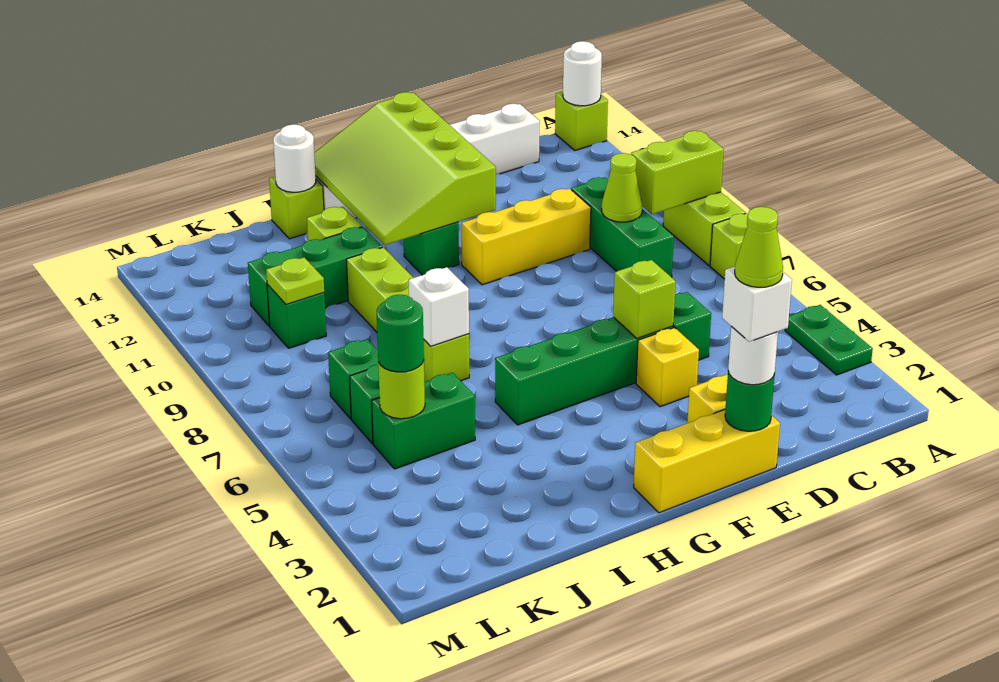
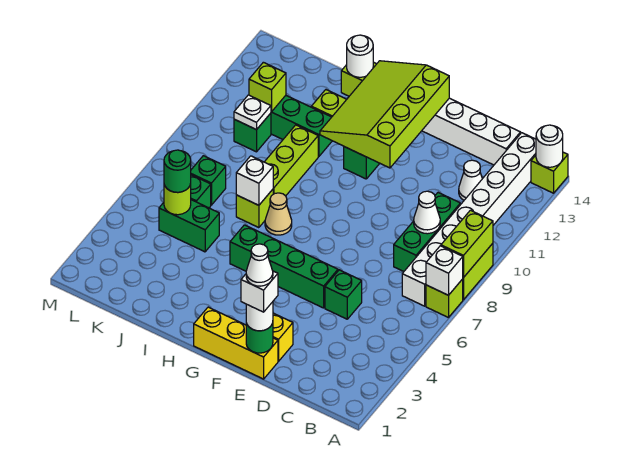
green 1x2 plate [785,305,873,375] -> none
none -> white 1x1 brick [426,246,463,295]
lime 1x2 brick [631,131,724,214] -> lime 1x2 brick turned to [441,210,493,278]
none -> white 1x8 brick [402,133,536,306]
lime 1x1 cone [602,153,642,222] -> white 1x1 cone [414,191,440,234]
none -> white 1x1 cone [459,160,482,200]
yellow 1x3 brick [461,189,591,285] -> none
lime 1x1 cone [735,207,783,287] -> white 1x1 cone [246,244,273,286]
yellow 1x1 brick [636,328,699,407] -> none
lime 1x1 brick [613,260,676,338] -> lime 1x1 brick moved to [249,62,286,112]
none -> tan 1x1 cone [265,193,292,235]
lime 1x1 plate [266,257,324,304] -> white 1x1 plate [234,95,271,130]

